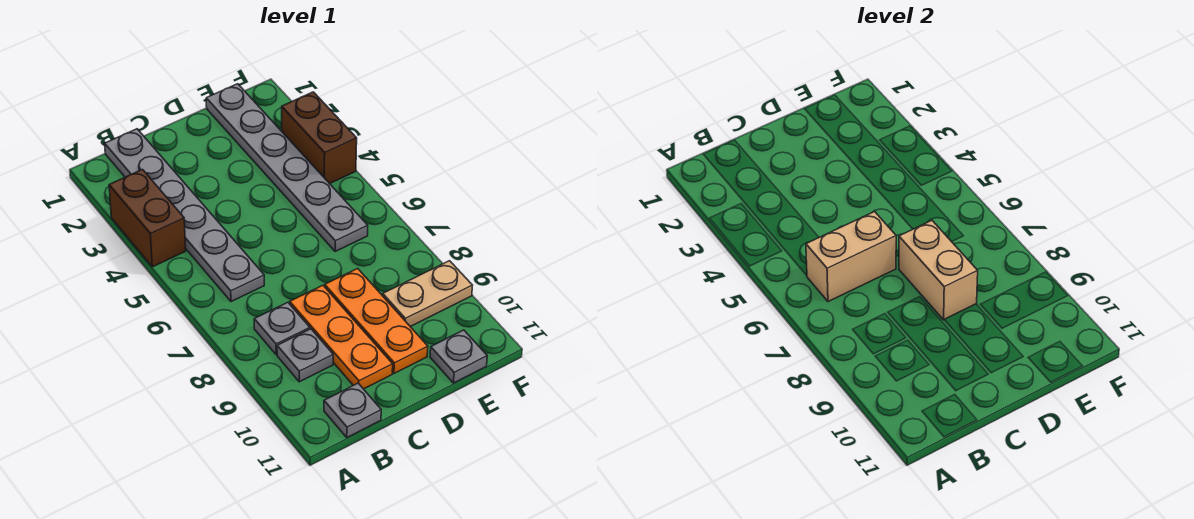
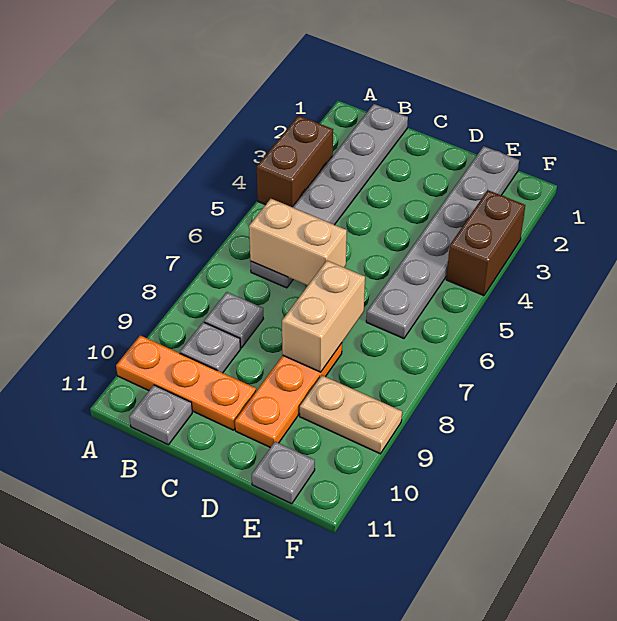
orange 1x3 plate [290,285,393,389] -> orange 1x3 plate turned to [116,335,256,430]

